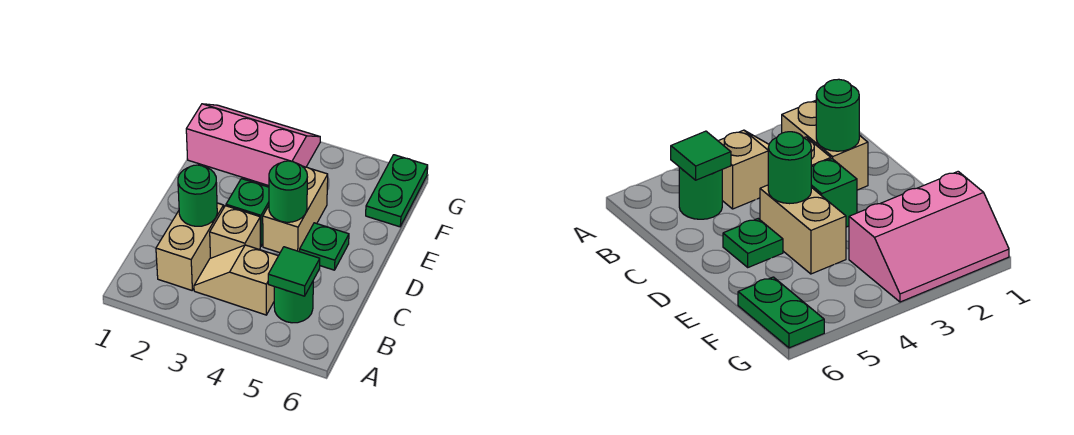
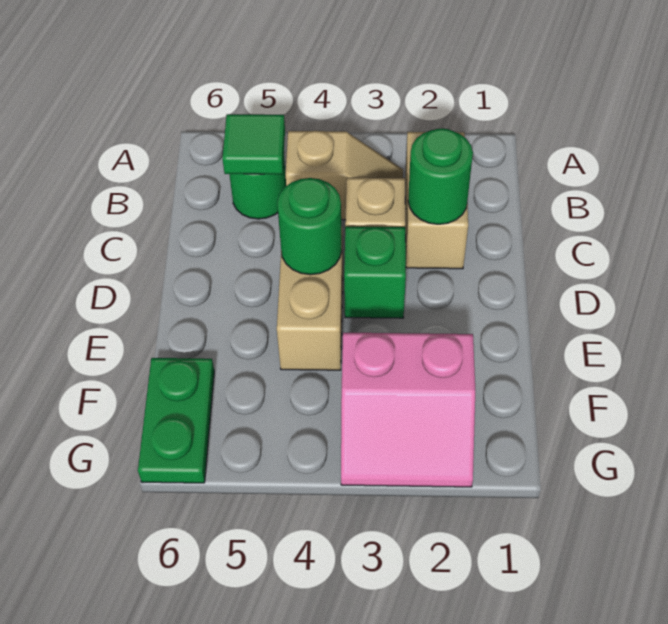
green 1x1 plate [300,223,349,270] -> none
pink 2x3 slope [186,104,320,186] -> pink 2x2 slope [341,333,475,487]

